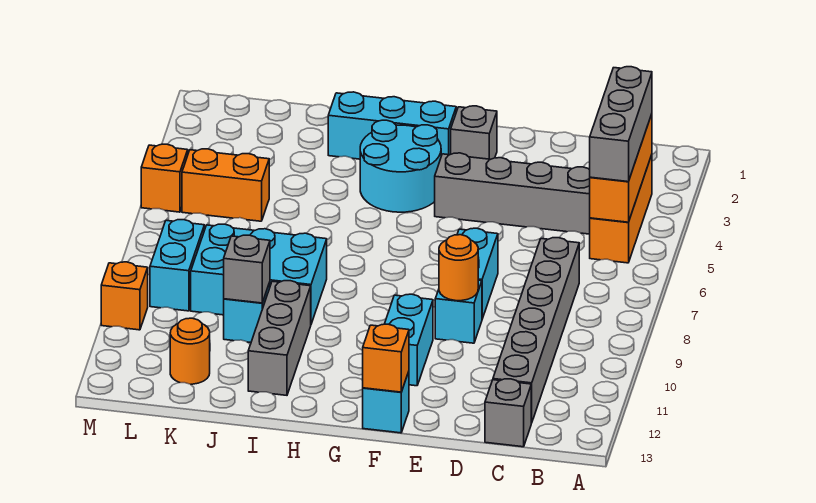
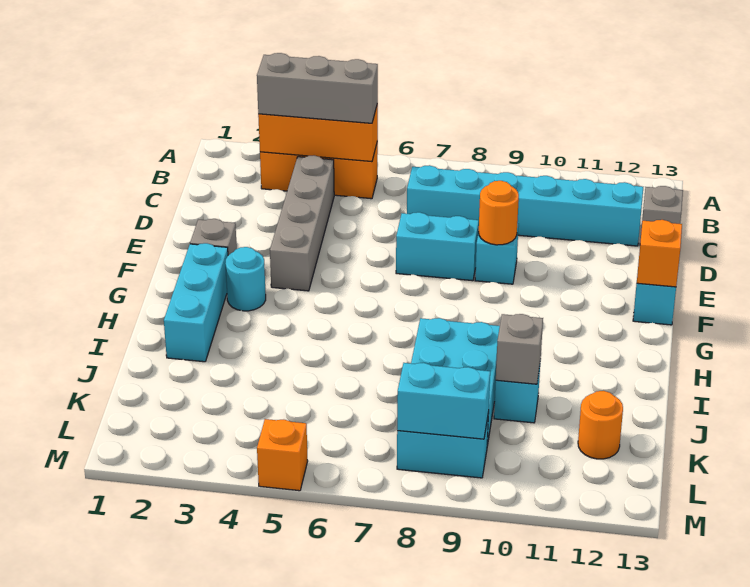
grey 1x6 brick [493,238,579,423] -> cyan 1x6 brick [407,165,643,246]
cyan 1x2 brick [385,294,433,386] -> cyan 1x2 brick moved to [397,363,490,439]
cyan 2x2 round brick [360,120,441,212] -> cyan 1x1 round brick [225,247,266,311]
grey 1x3 brick [248,281,311,395] -> none
orange 1x2 brick [182,149,269,221] -> none
orange 1x1 brick [101,262,148,330] -> none

